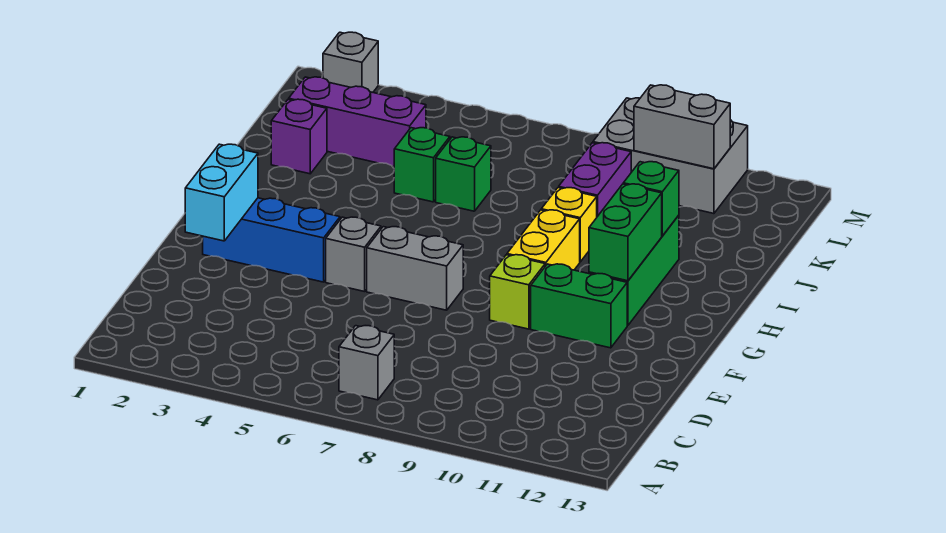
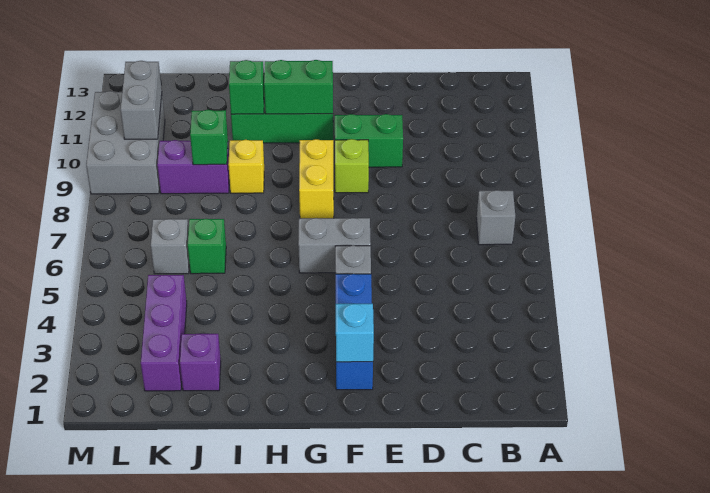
cyan 1x2 brick [185,144,258,241] -> cyan 1x1 brick [336,304,374,362]
grey 1x2 brick [367,227,463,310] -> grey 1x2 brick turned to [298,218,371,273]
green 1x2 brick [531,264,627,348] -> green 1x2 brick turned to [335,114,403,167]
yellow 1x2 brick [507,210,580,270] -> yellow 1x2 brick turned to [299,139,334,218]
green 1x1 brick [394,128,450,202] -> green 1x1 brick moved to [190,110,228,165]
grey 1x1 brick [323,32,378,92] -> grey 1x1 brick moved to [151,219,189,274]

